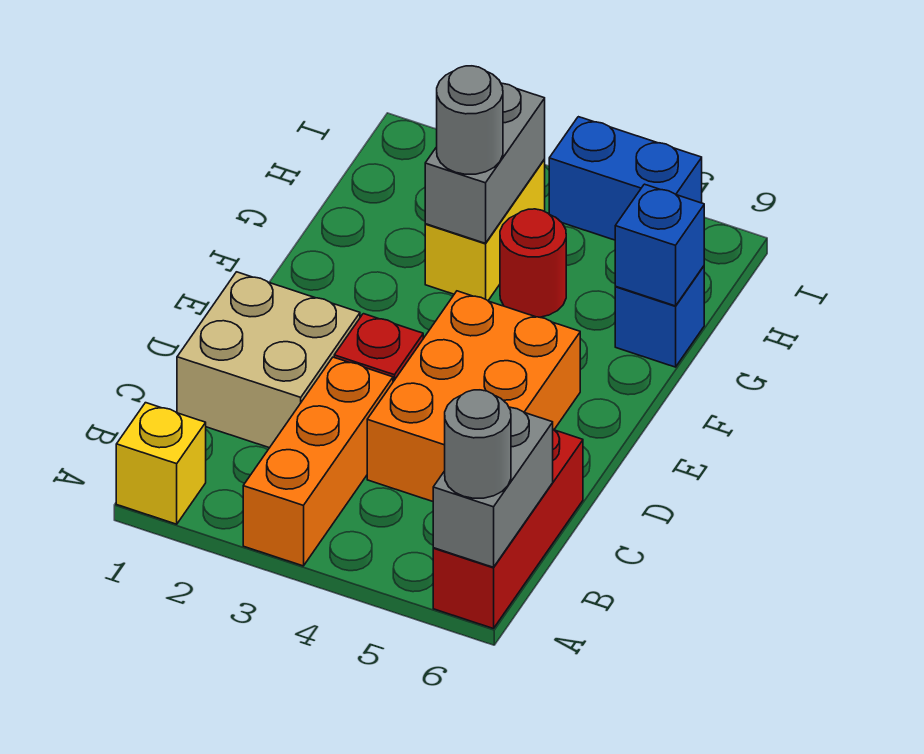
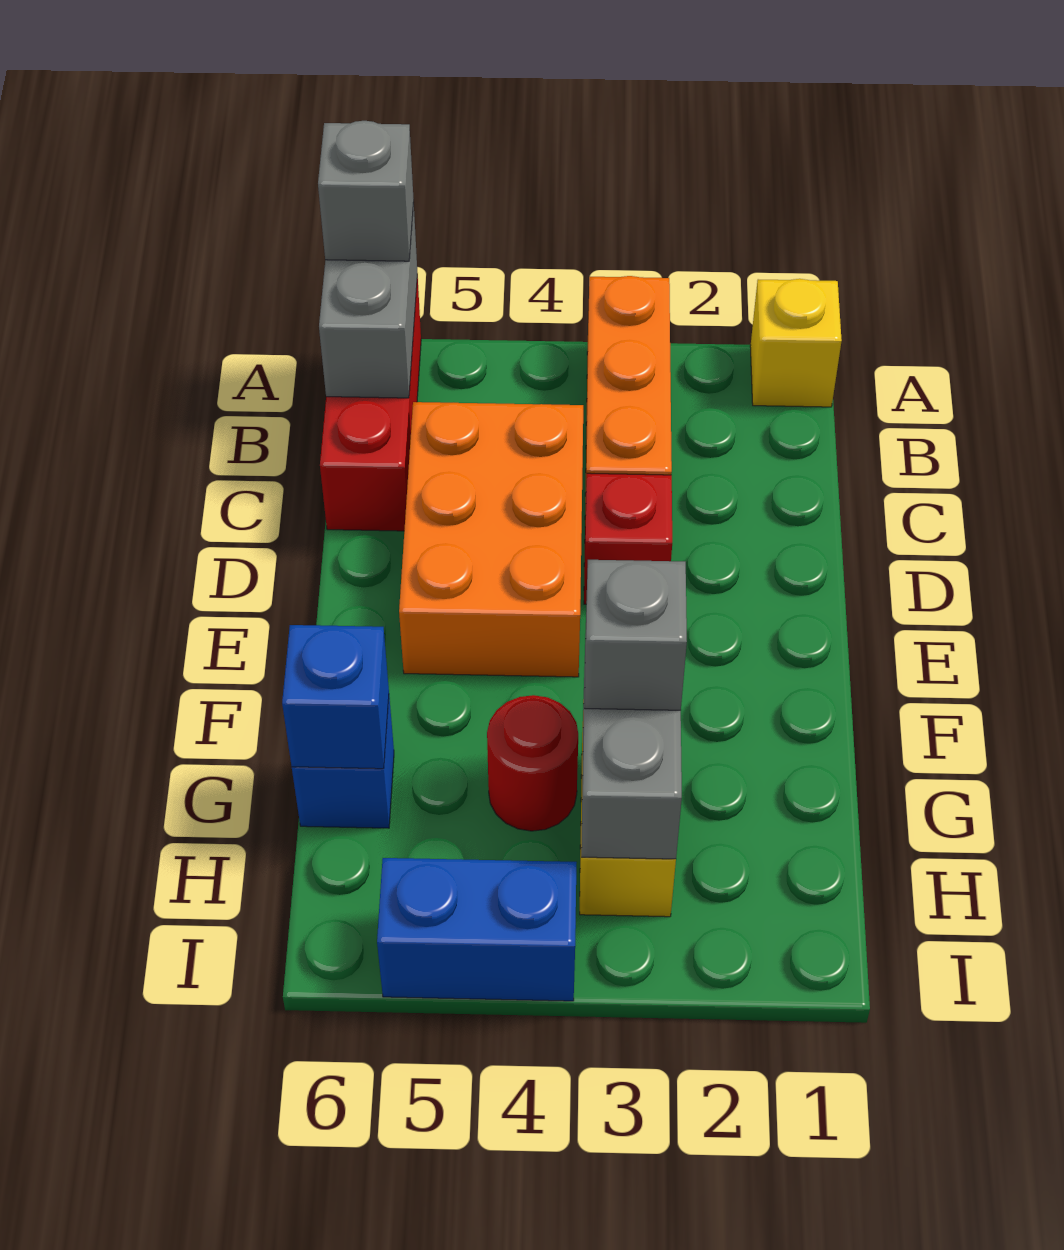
grey 1x1 round brick [445,390,511,498] -> grey 1x1 brick [318,121,414,261]
tan 2x2 brick [177,272,360,448] -> none
grey 1x1 round brick [437,66,503,174] -> grey 1x1 brick [585,560,687,710]

